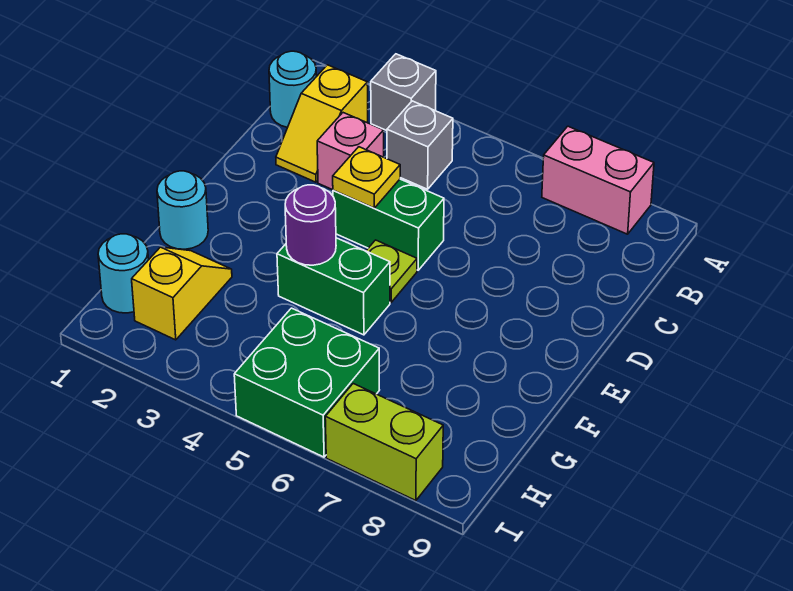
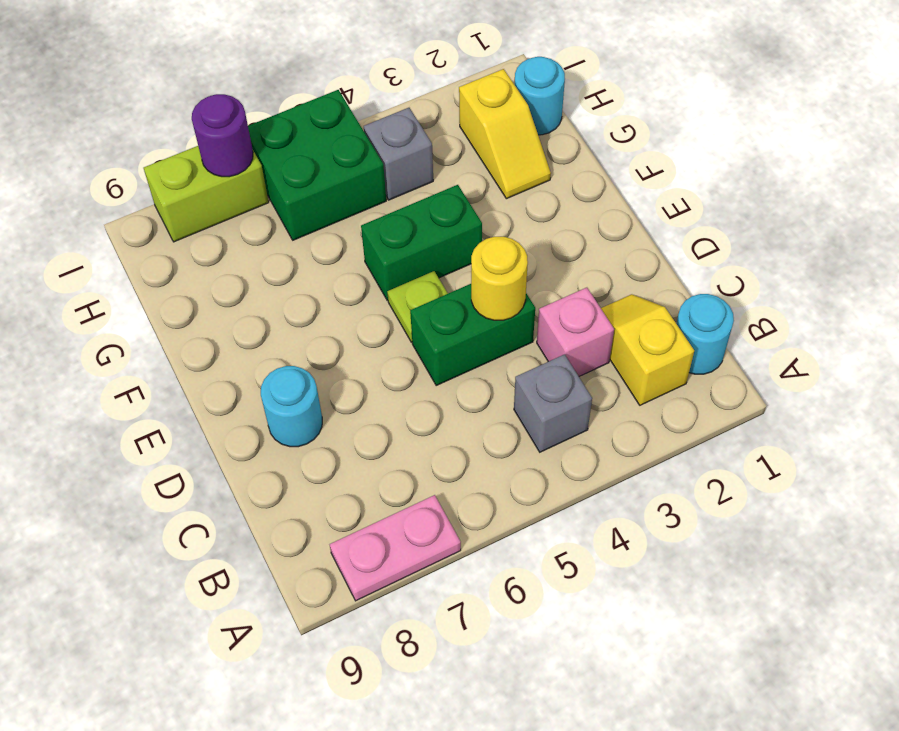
grey 1x1 brick [371,54,436,131] -> grey 1x1 brick moved to [364,108,433,200]
pink 1x2 brick [542,126,654,234] -> pink 1x2 plate [330,495,461,601]
yellow 1x1 plate [333,147,400,208] -> yellow 1x1 round brick [471,237,528,320]
cyan 1x1 round brick [157,171,208,249] -> cyan 1x1 round brick moved to [261,366,322,447]
purple 1x1 round brick [285,185,336,265] -> purple 1x1 round brick moved to [192,94,253,177]

